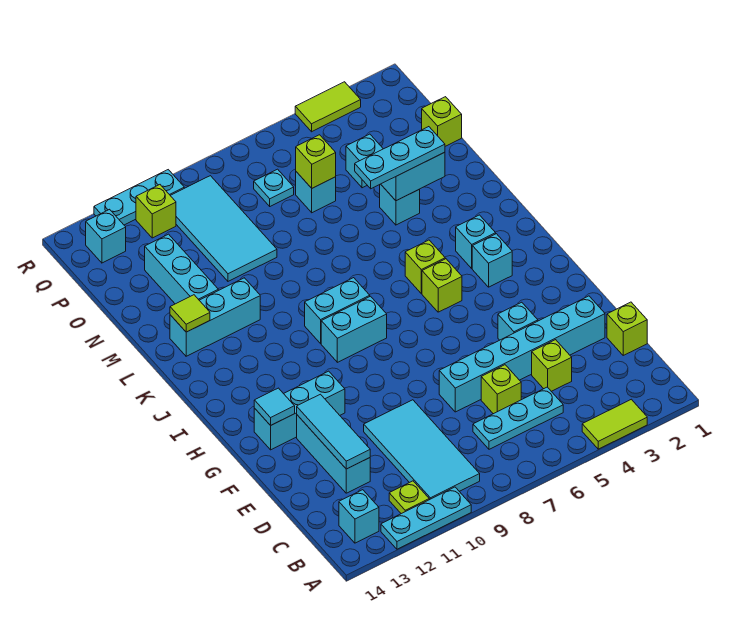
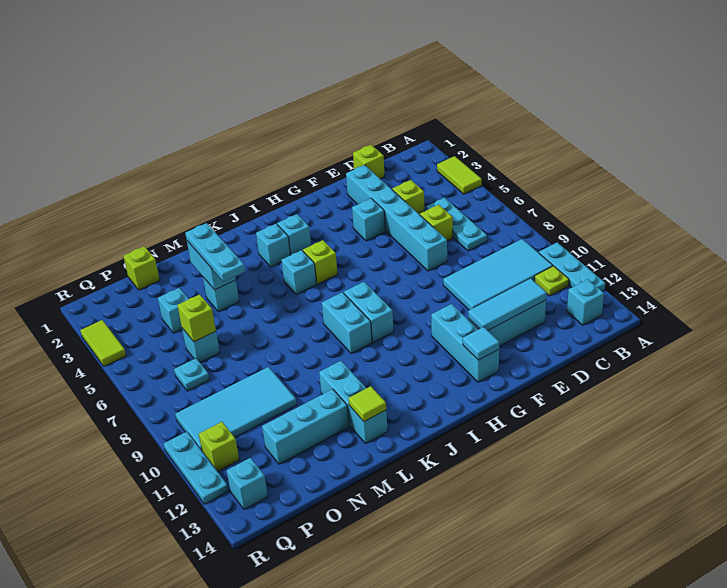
lime 1x1 brick [405,240,445,294] -> cyan 1x1 brick [281,250,317,294]

